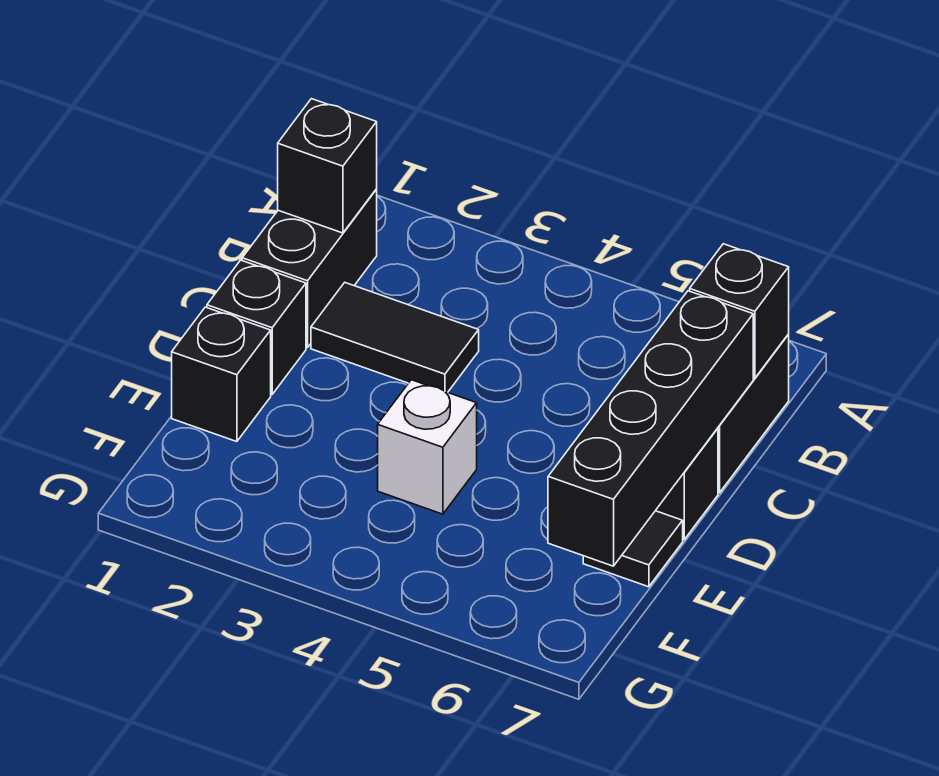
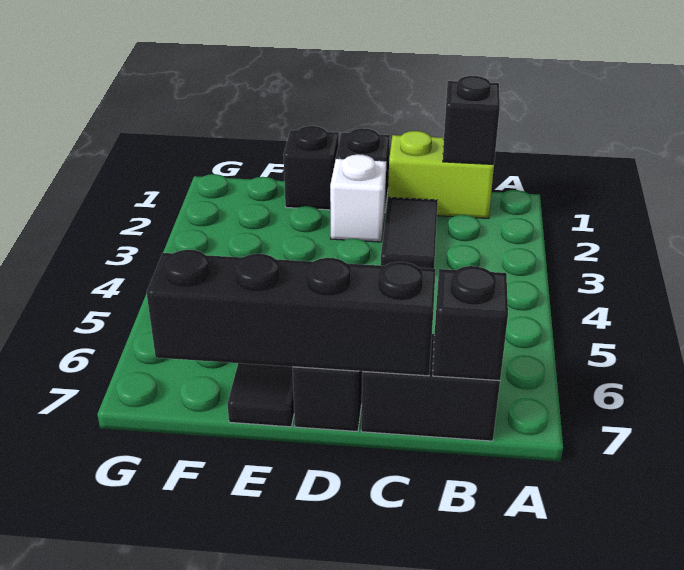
black 1x2 brick [242,189,377,348] -> lime 1x2 brick [388,131,494,218]
white 1x1 brick [378,380,477,514] -> white 1x1 brick moved to [330,154,386,242]

